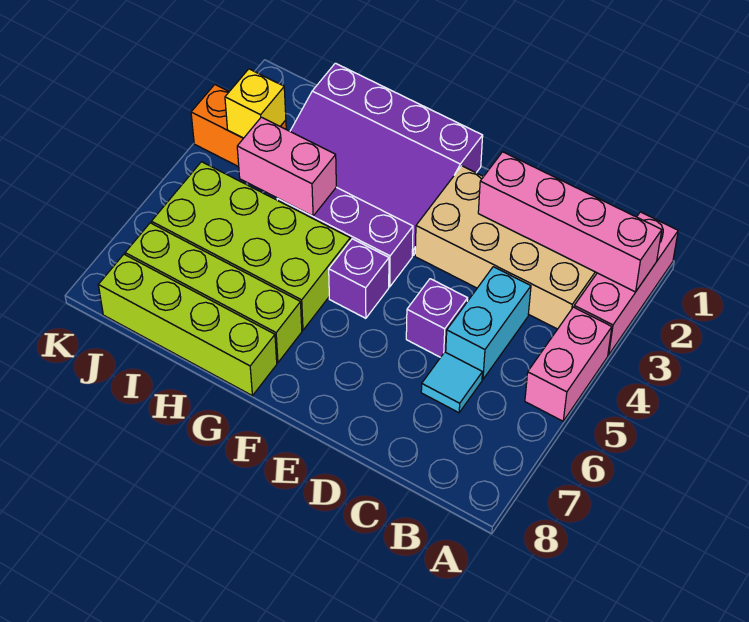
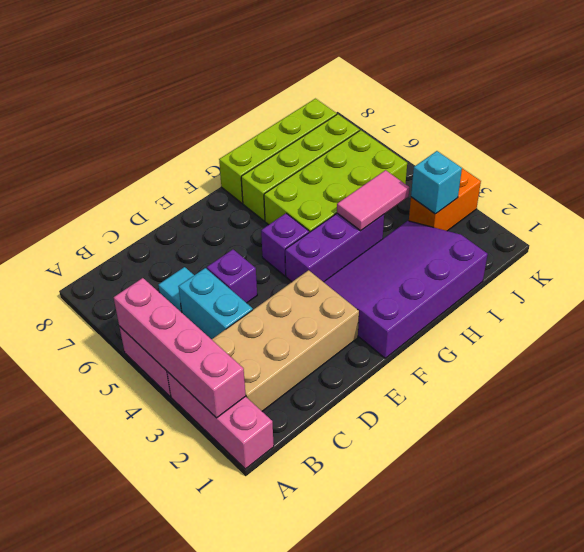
pink 1x4 brick [478,152,662,292] -> pink 1x4 brick turned to [114,278,246,418]
pink 1x2 brick [237,117,336,216] -> pink 1x2 tile [337,170,409,231]
yellow 1x1 brick [225,69,286,138] -> cyan 1x1 brick [411,151,462,214]

